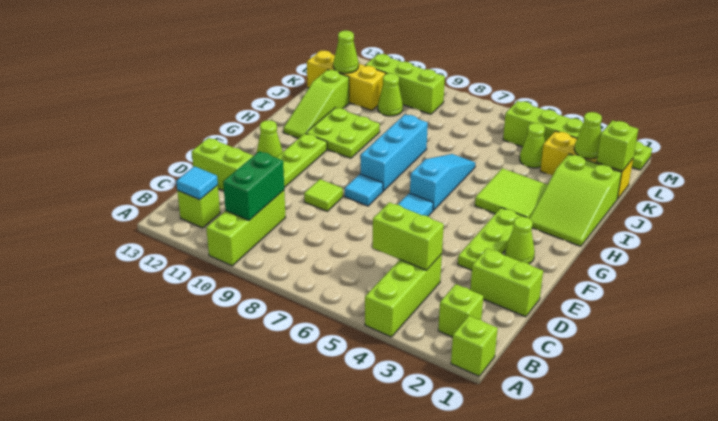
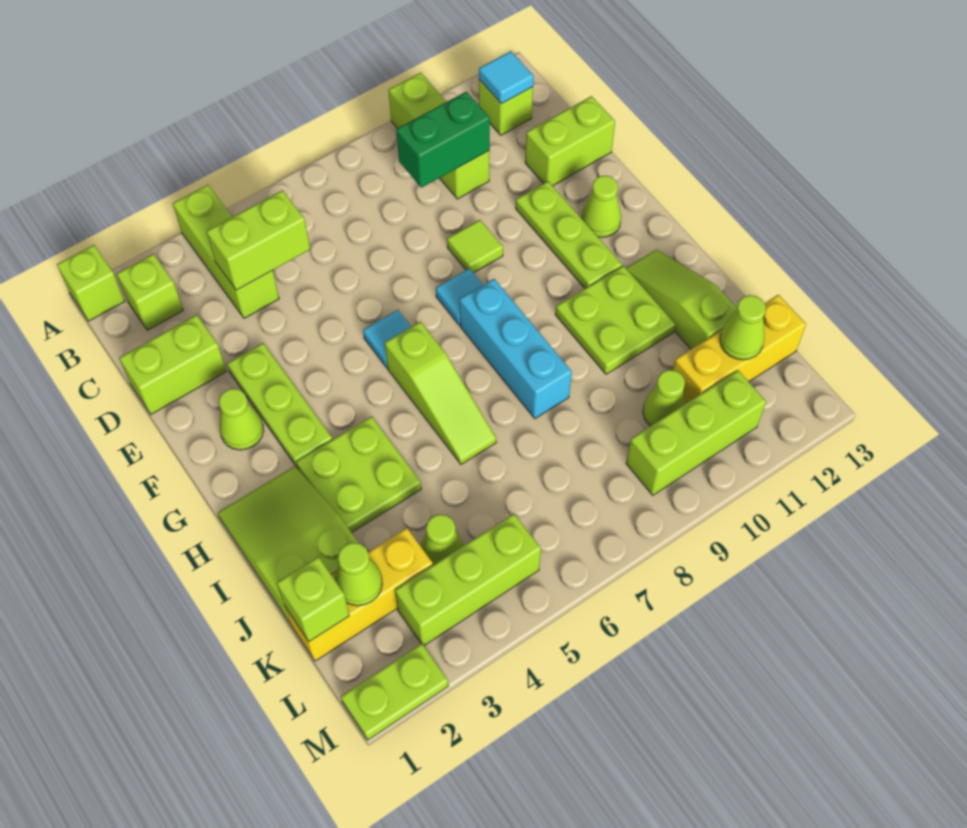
green 1x2 brick [223,151,284,220] -> green 1x2 brick turned to [396,92,490,188]
cyan 1x3 slope [410,154,475,211] -> lime 1x3 slope [385,322,496,464]
lime 2x2 tile [475,168,547,218] -> lime 2x2 plate [296,416,421,533]

